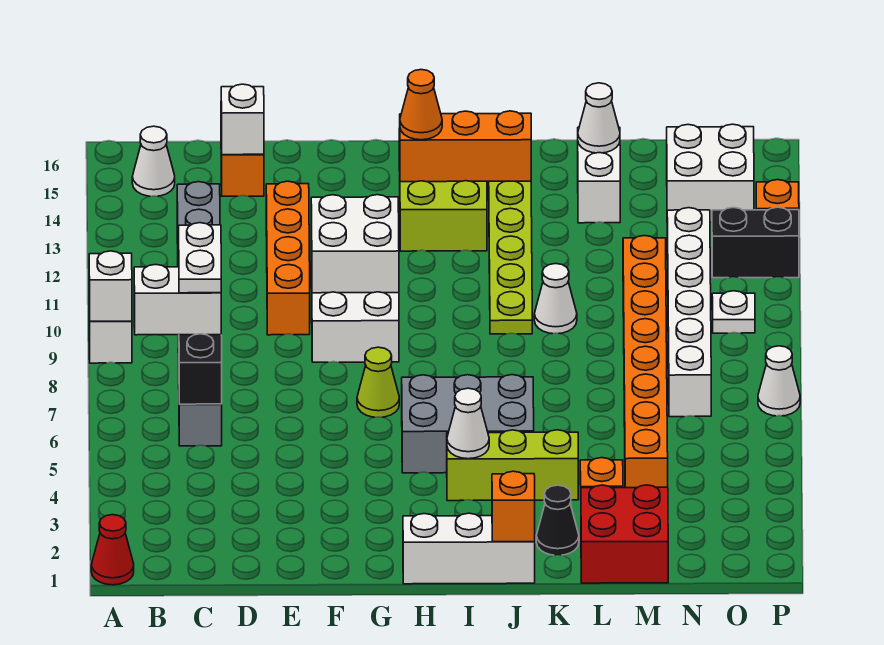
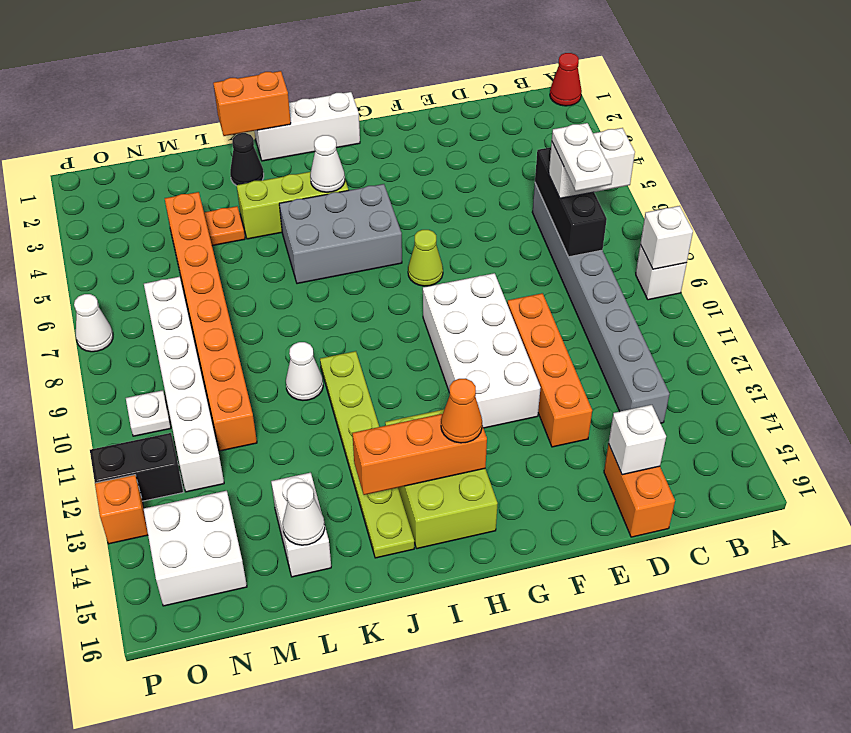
white 1x1 cone [132,126,175,196] -> none
white 2x2 brick [311,195,399,293] -> none
orange 1x1 brick [492,471,535,542] -> orange 1x2 brick [213,71,291,136]
red 2x2 brick [581,485,668,583] -> none

